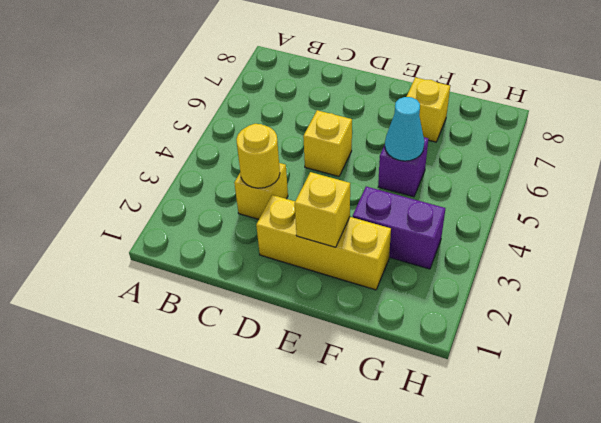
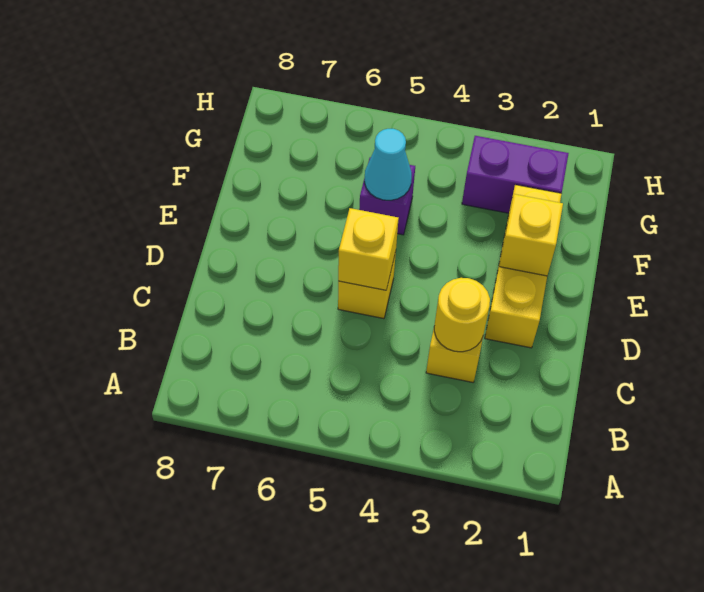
purple 1x2 brick [353,187,445,269] -> purple 1x2 brick turned to [462,136,569,213]
yellow 1x1 brick [406,77,450,142] -> yellow 1x1 brick moved to [338,208,399,290]

